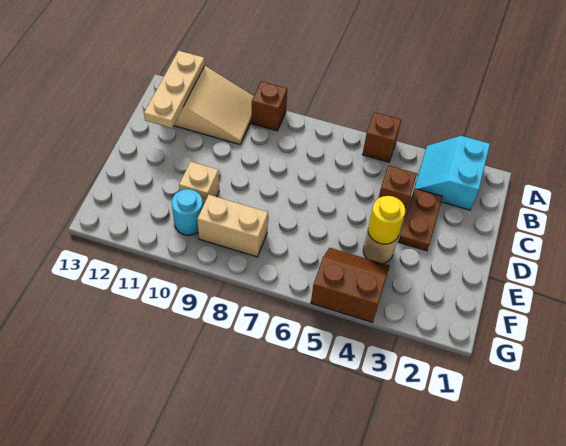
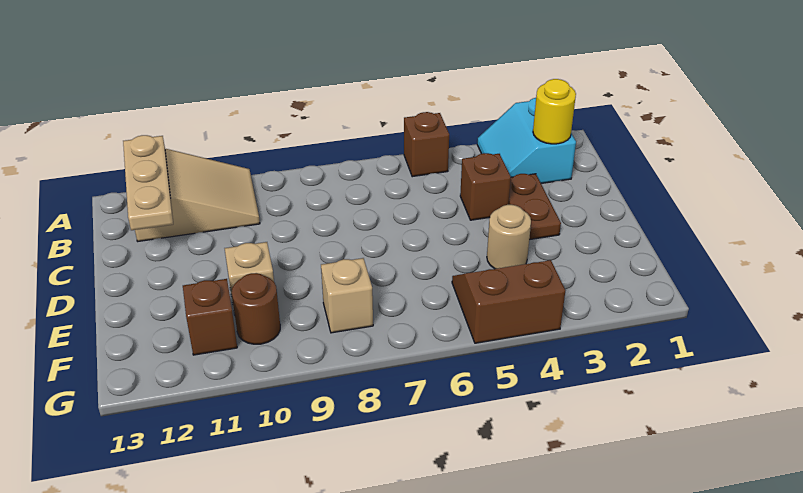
brown 1x1 brick [252,81,287,131] -> brown 1x1 brick moved to [183,279,237,355]
yellow 1x1 round brick [368,196,405,244] -> yellow 1x1 round brick moved to [533,79,576,144]
tan 1x2 brick [197,195,268,257] -> tan 1x1 brick [321,258,373,333]
cyan 1x1 round brick [172,189,203,235] -> brown 1x1 round brick [232,273,280,344]

